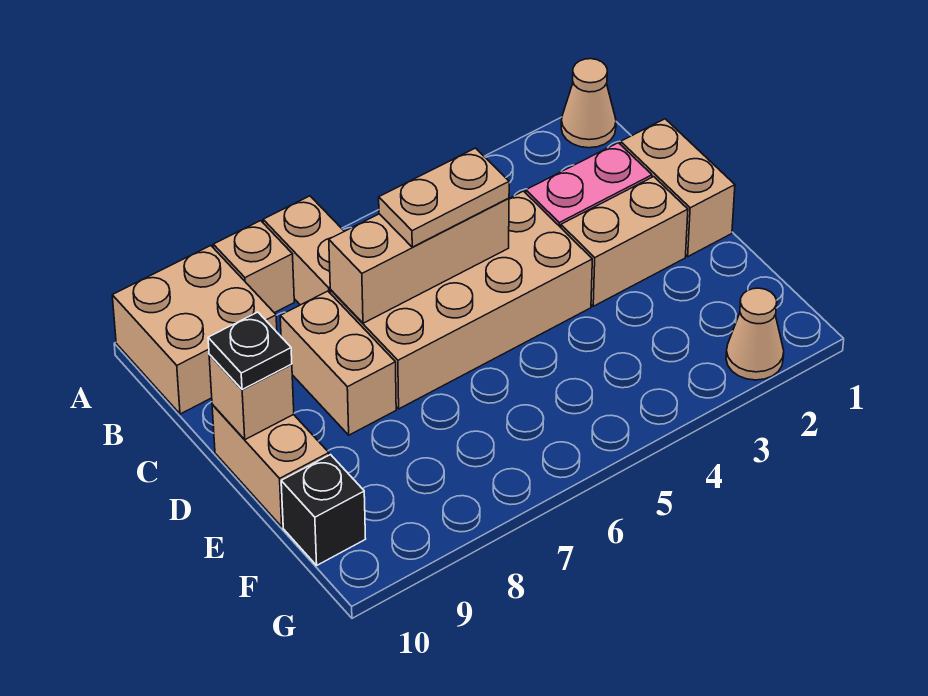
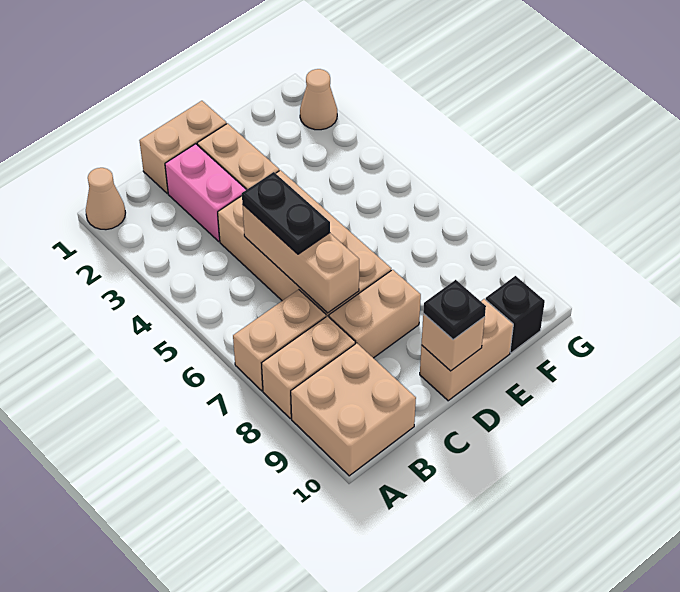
tan 1x1 brick [213,221,294,313] -> tan 1x2 brick [262,316,355,418]
tan 1x2 plate [379,148,509,247] -> black 1x2 plate [242,172,330,254]

